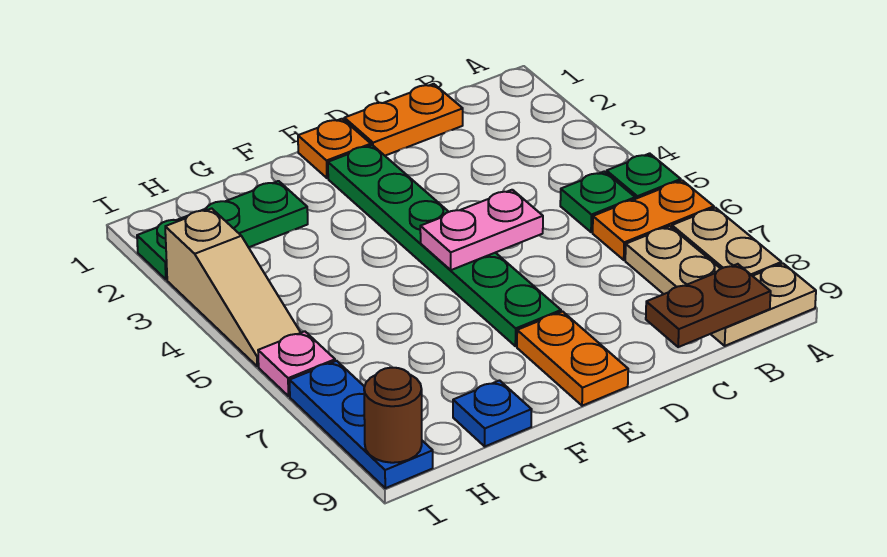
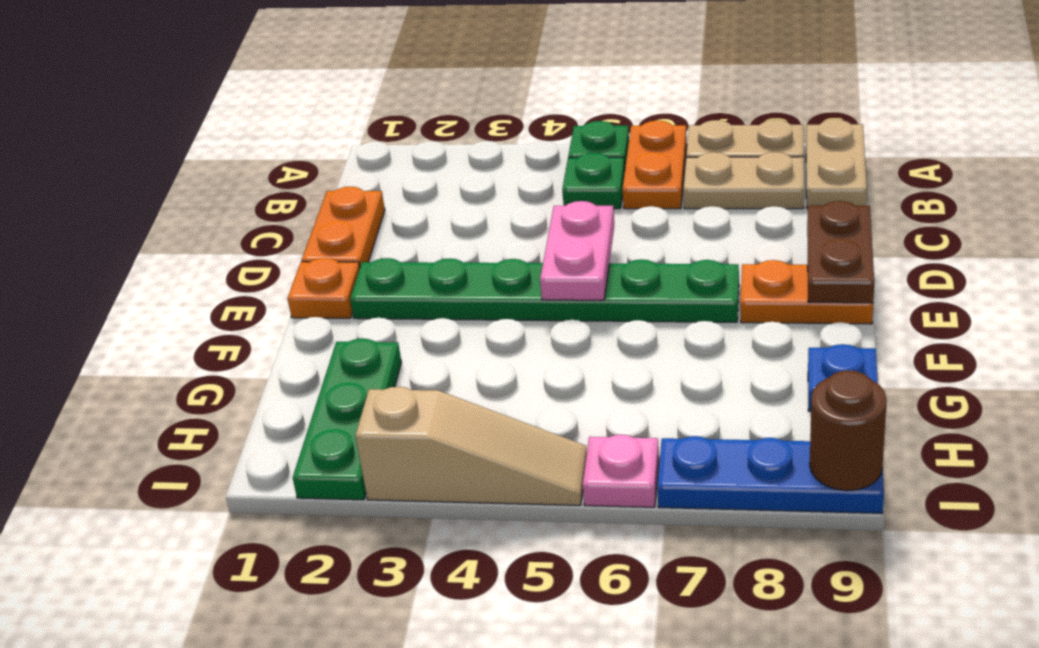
brown 1x2 plate [646,264,771,347] -> brown 1x2 plate moved to [807,201,874,303]

